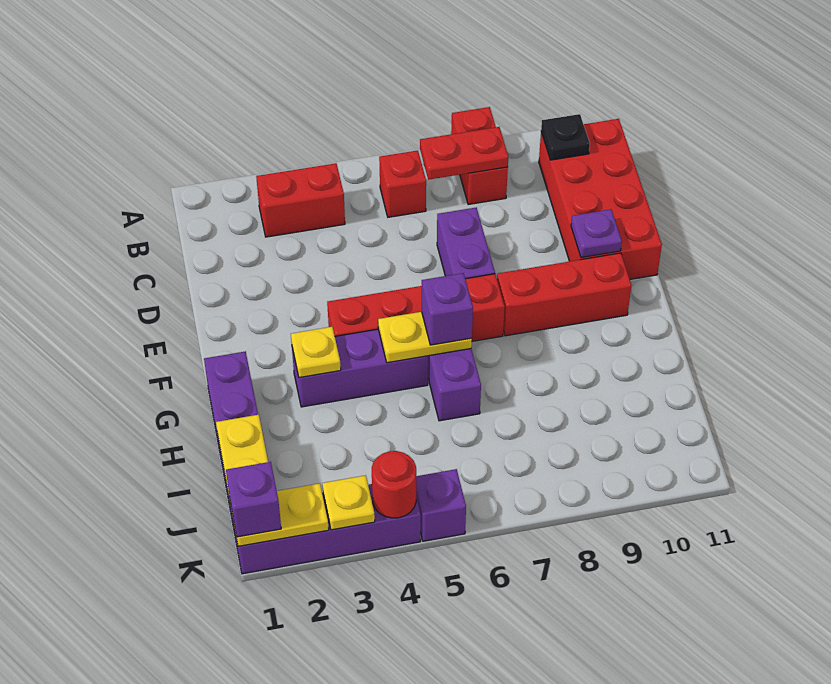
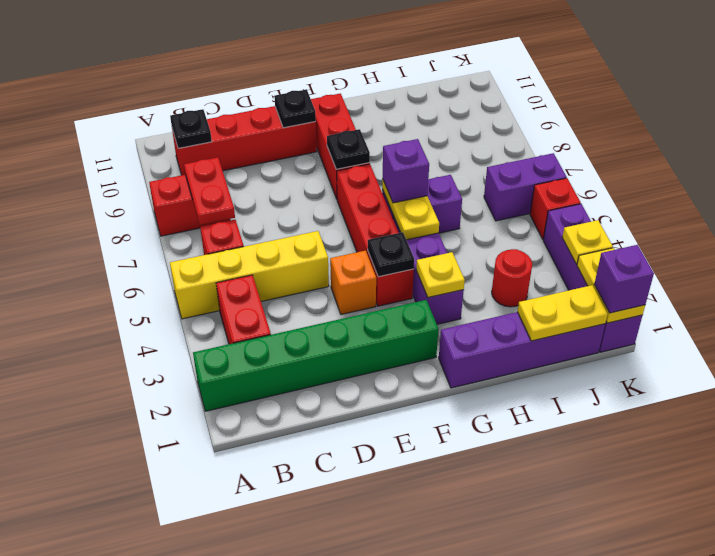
none -> green 1x6 brick [193,300,438,411]
none -> yellow 1x4 brick [170,231,329,319]
red 2x4 brick [539,119,662,279] -> red 1x4 brick [172,106,317,175]
purple 1x2 brick [437,208,495,279] -> purple 1x2 brick moved to [484,153,567,221]
none -> orange 1x1 brick [330,251,376,314]
purple 1x1 plate [571,209,622,258] -> black 1x1 plate [274,89,316,128]
none -> black 1x1 plate [368,232,414,277]
none -> black 1x1 plate [327,129,370,169]
red 1x1 round brick [372,451,416,518] -> red 1x1 round brick moved to [492,249,532,307]
purple 1x1 brick [416,469,466,541] -> red 1x1 brick [530,178,581,239]

